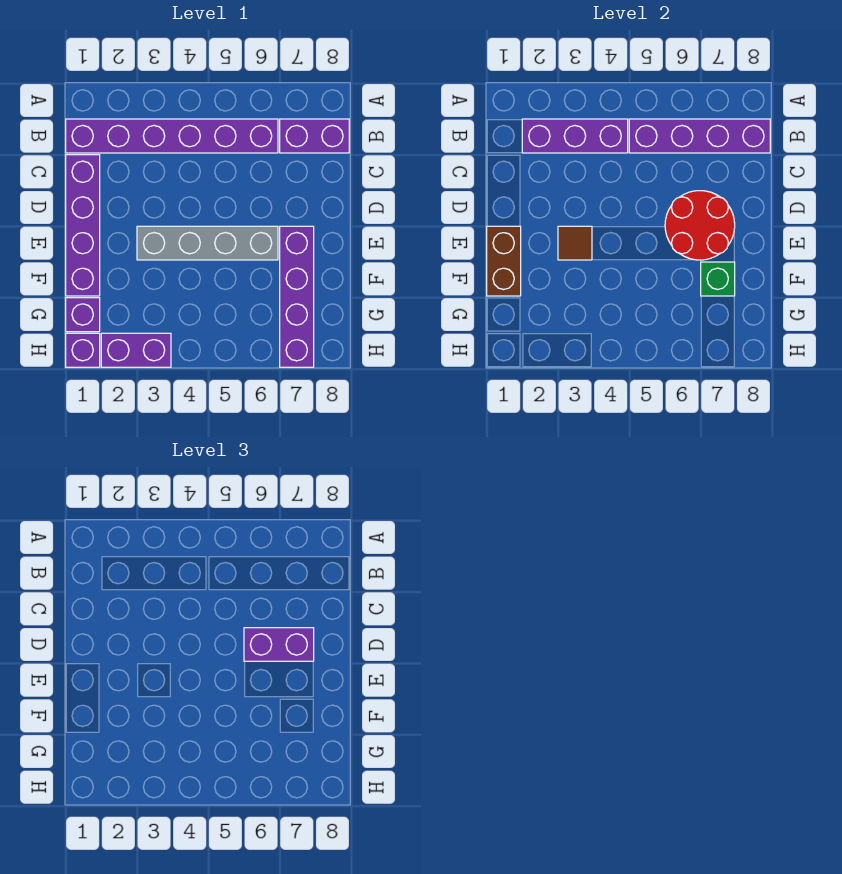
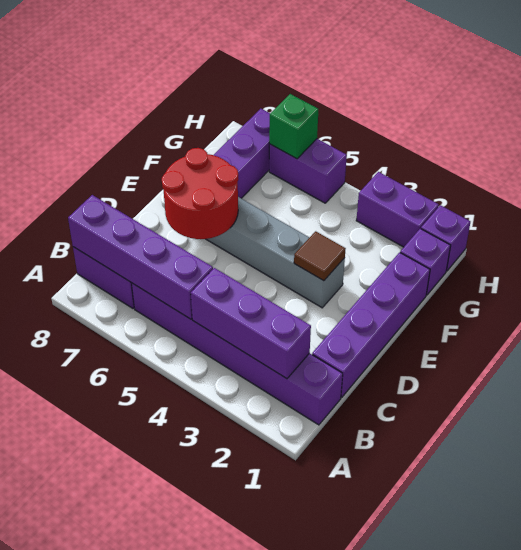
purple 1x2 brick [244,628,314,661] -> purple 1x2 brick moved to [269,139,347,203]
brown 1x2 brick [487,226,521,296] -> none
green 1x1 brick [701,262,735,296] -> green 1x1 brick moved to [269,94,318,159]

